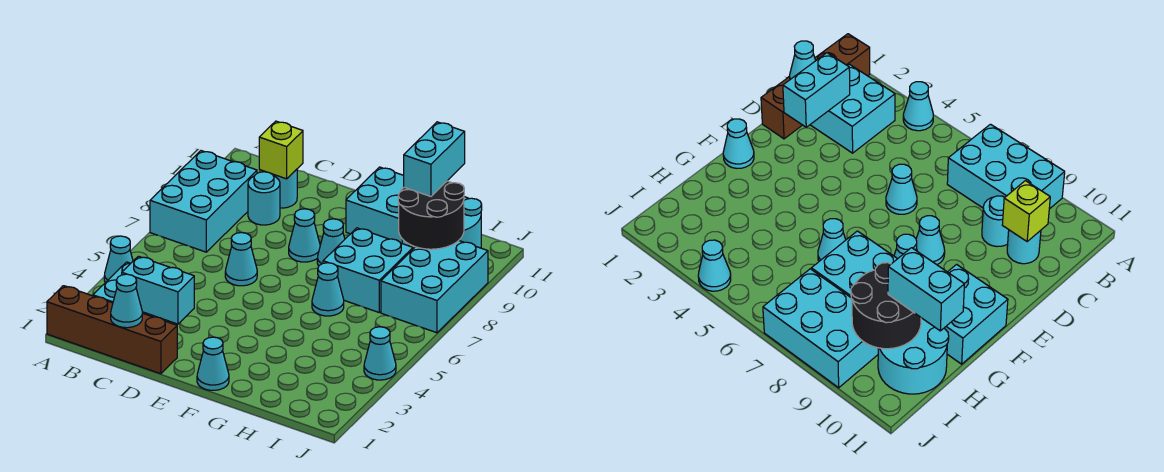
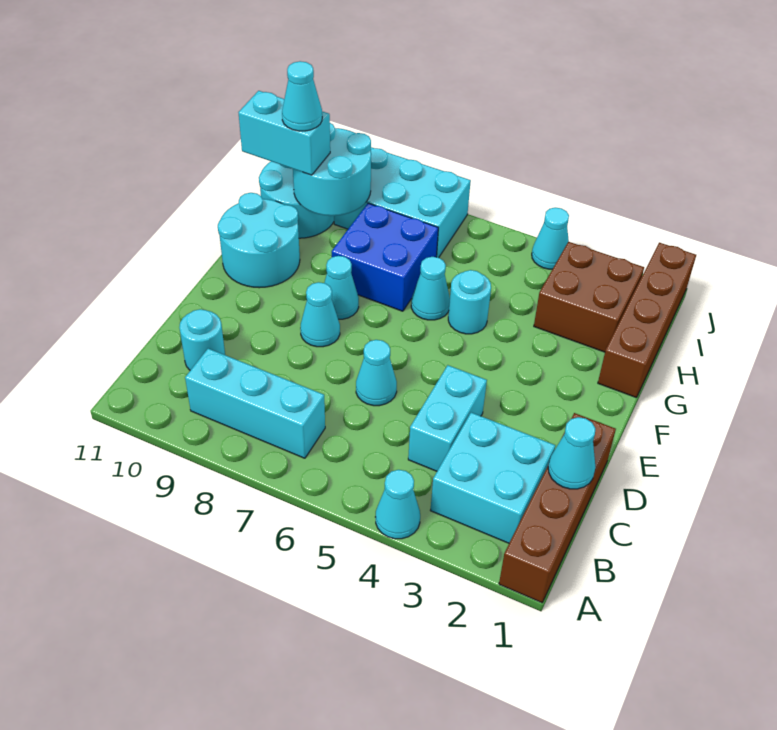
cyan 2x3 brick [150,151,257,252] -> cyan 1x3 brick [185,349,325,458]
cyan 1x2 brick [122,256,194,324] -> cyan 1x2 brick moved to [408,365,487,471]
cyan 1x1 round brick [248,172,280,225] -> cyan 1x1 round brick moved to [448,270,491,334]
lime 1x1 brick [259,121,303,179] -> none
cyan 1x1 cone [197,337,229,390] -> cyan 1x1 cone moved to [282,61,322,131]
cyan 2x2 brick [346,167,410,246] -> cyan 2x2 round brick [218,193,300,288]
none -> brown 1x4 brick [598,243,696,397]
cyan 2x2 brick [323,228,413,312] -> blue 2x2 brick [332,203,438,311]
none -> brown 2x2 brick [534,242,644,352]
black 2x2 round brick [398,181,464,249] -> cyan 2x2 round brick [293,123,371,216]

